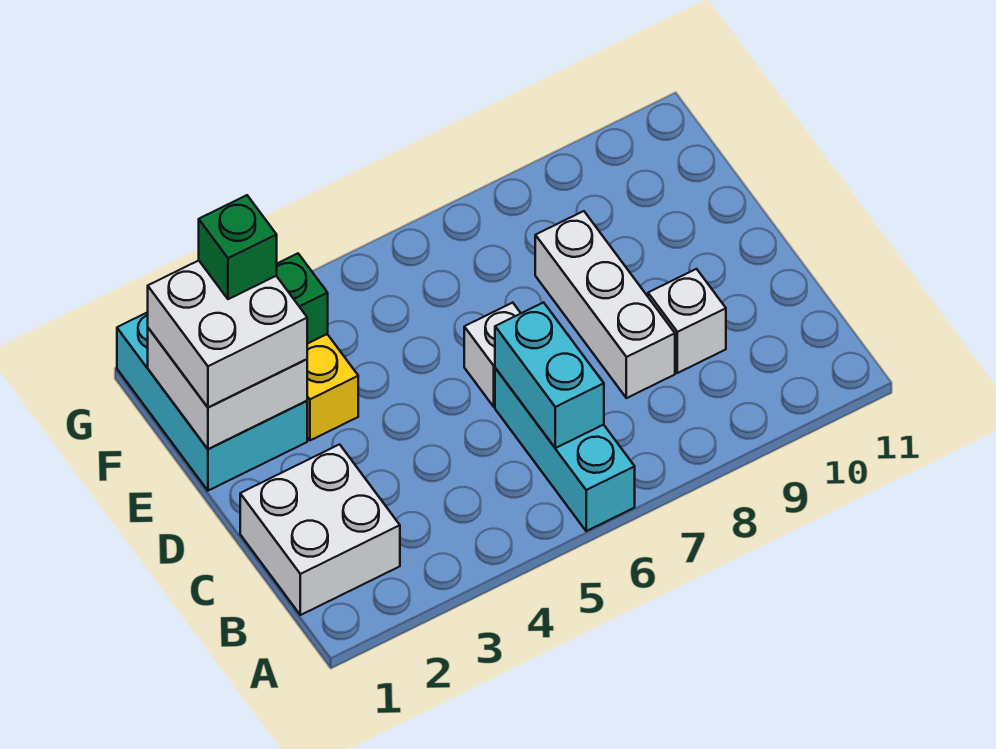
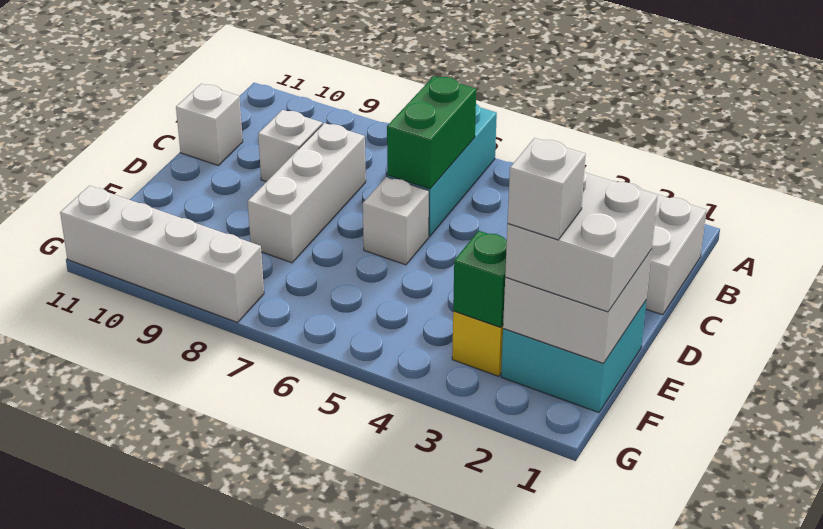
cyan 1x2 brick [495,302,604,448] -> green 1x2 brick [387,76,476,189]
none -> white 1x1 brick [176,84,243,165]
cyan 2x3 brick [117,312,307,491] -> cyan 2x2 brick [501,301,646,413]
green 1x1 brick [199,195,277,299] -> white 1x1 brick [508,138,586,240]
none -> white 1x4 brick [60,186,264,322]

